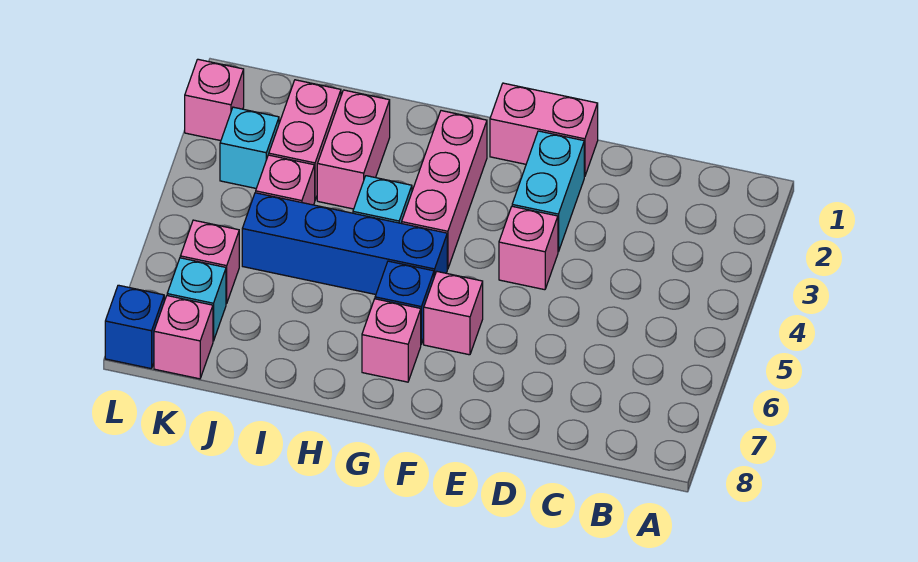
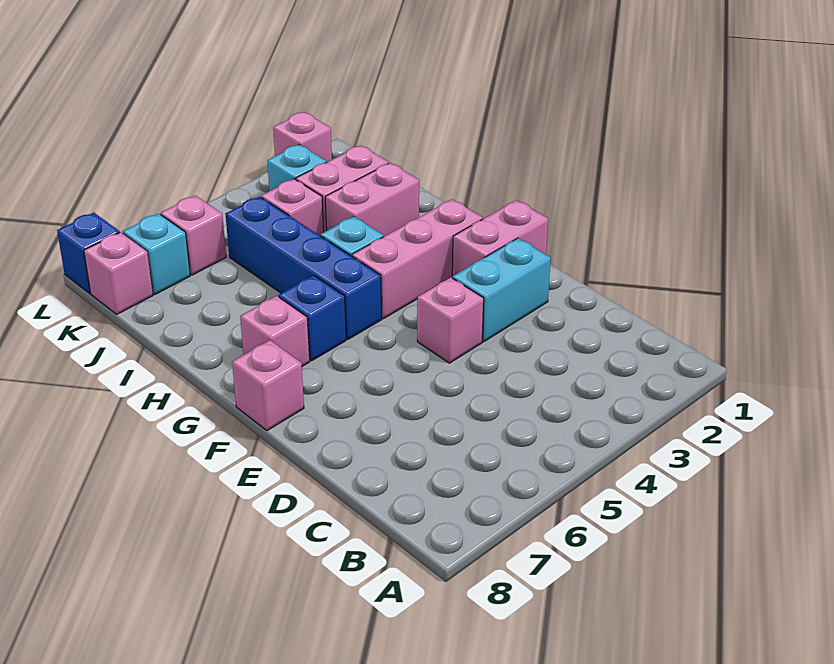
pink 1x2 brick [490,83,598,177] -> pink 1x2 brick turned to [452,200,548,276]
pink 1x1 brick [424,272,483,355] -> pink 1x1 brick moved to [232,340,304,431]

